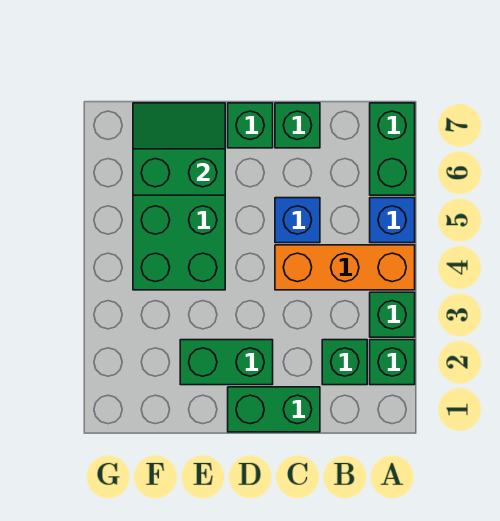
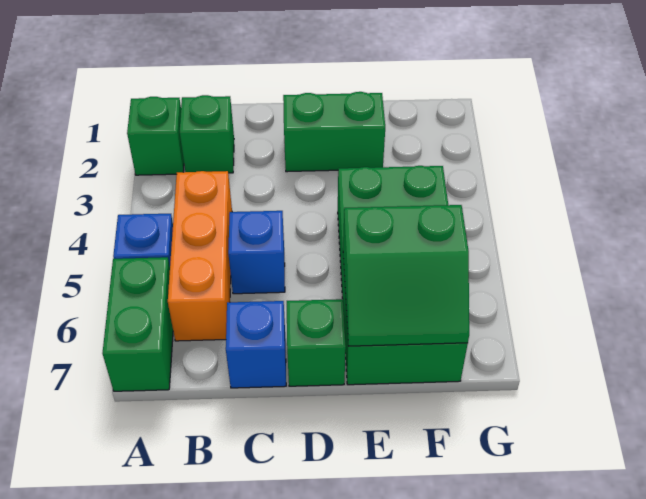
green 1x1 brick [370,292,415,337] -> none
orange 1x3 brick [275,245,415,290] -> orange 1x3 brick turned to [168,171,232,341]
green 1x2 brick [228,387,320,432] -> none
green 1x1 brick [275,103,320,148] -> blue 1x1 brick [226,301,286,388]

